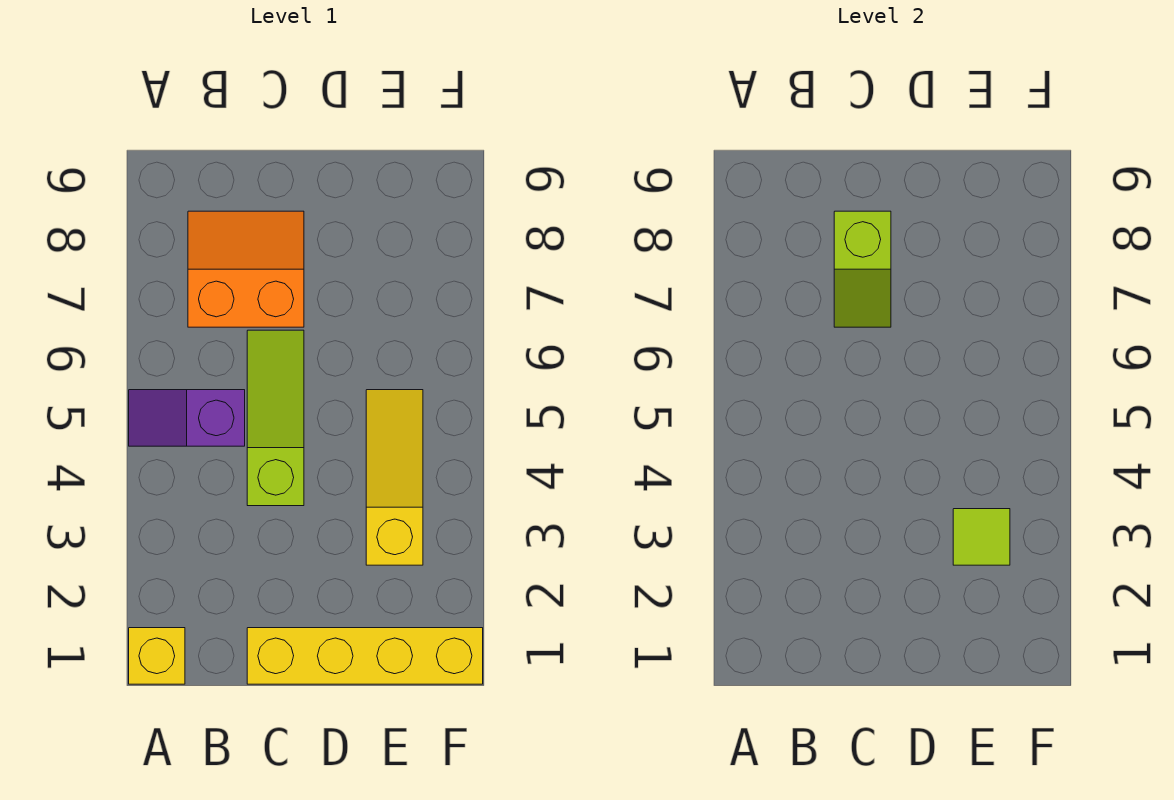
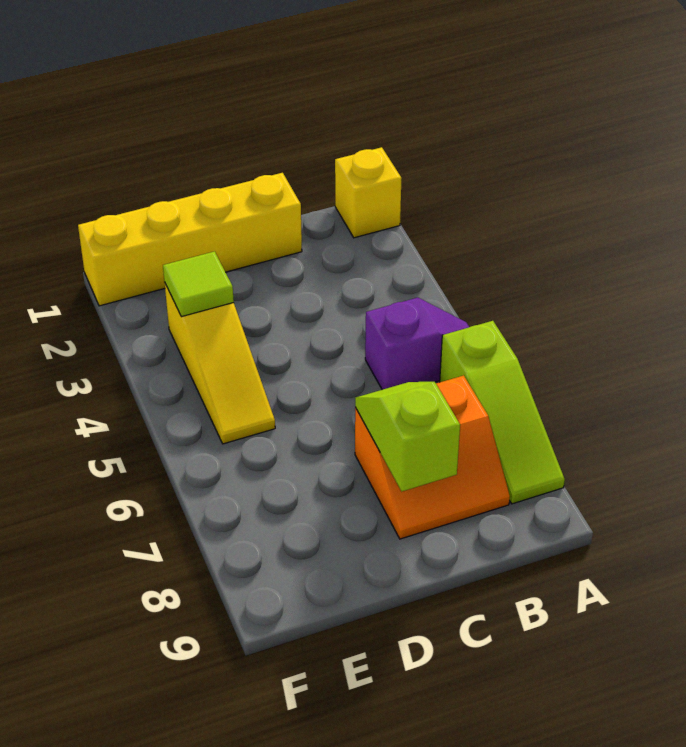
lime 1x3 slope [247,330,304,506] -> lime 1x3 slope moved to [440,321,565,504]

